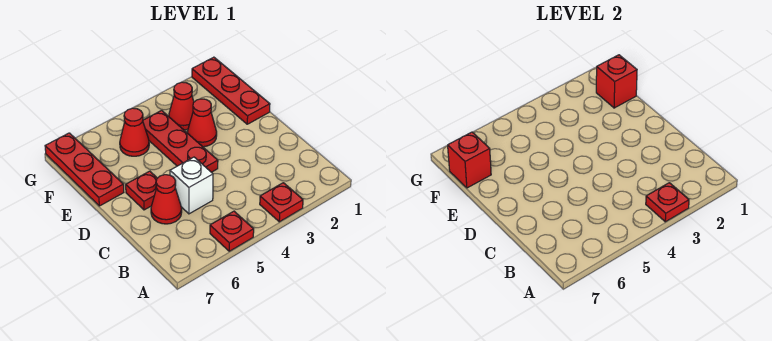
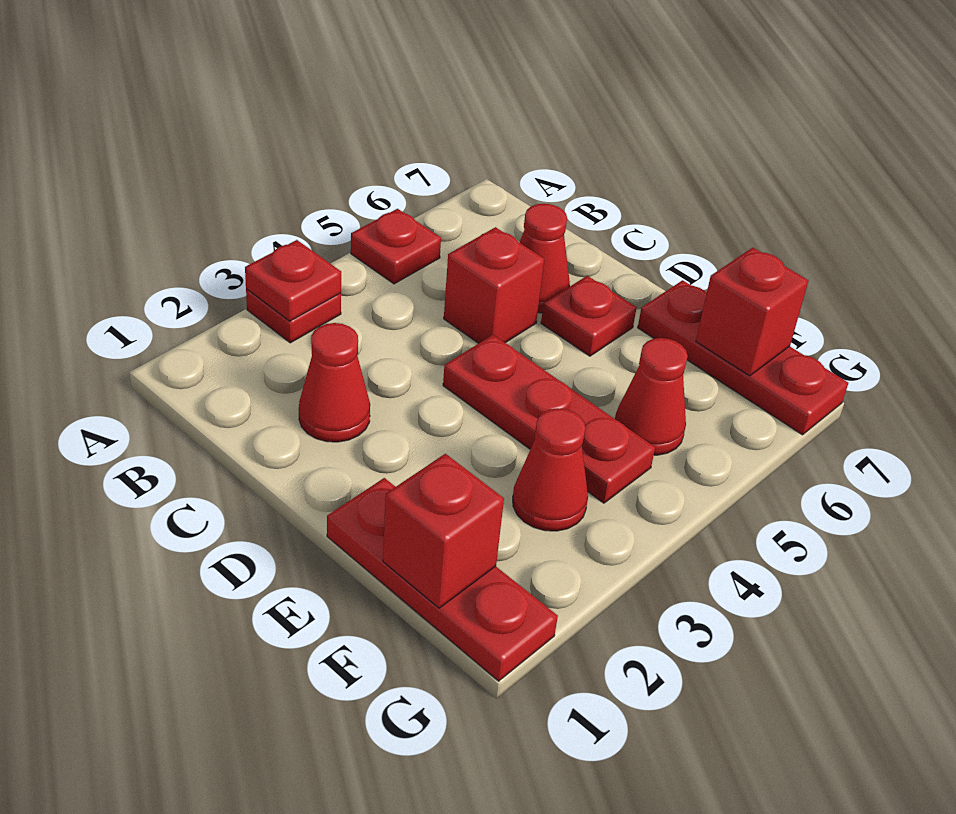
white 1x1 brick [170,157,213,214] -> red 1x1 brick [444,227,544,343]
red 1x1 cone [187,99,217,147] -> red 1x1 cone moved to [299,323,370,442]

